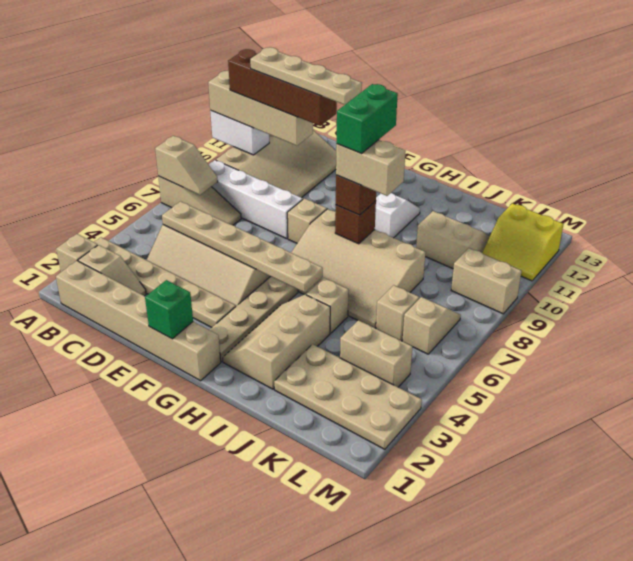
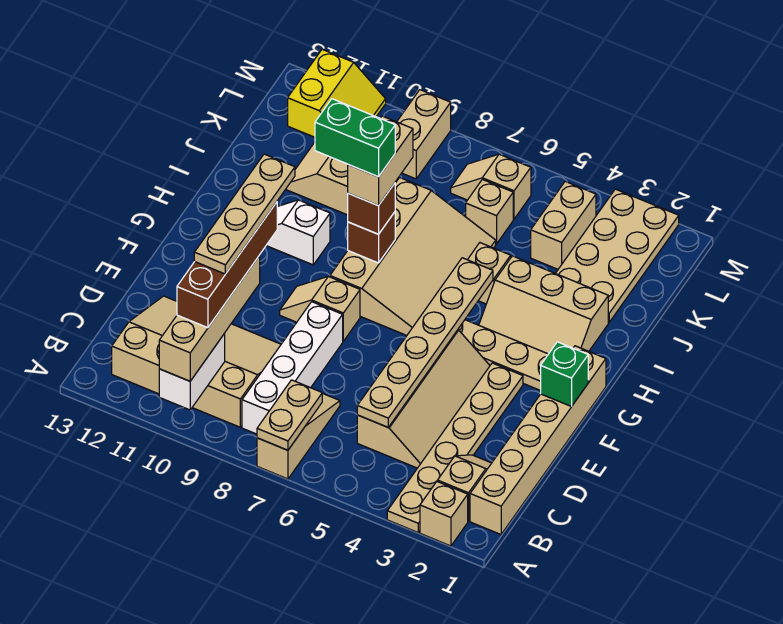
tan 1x2 slope [155,136,218,195] -> tan 1x2 plate [257,380,322,450]

